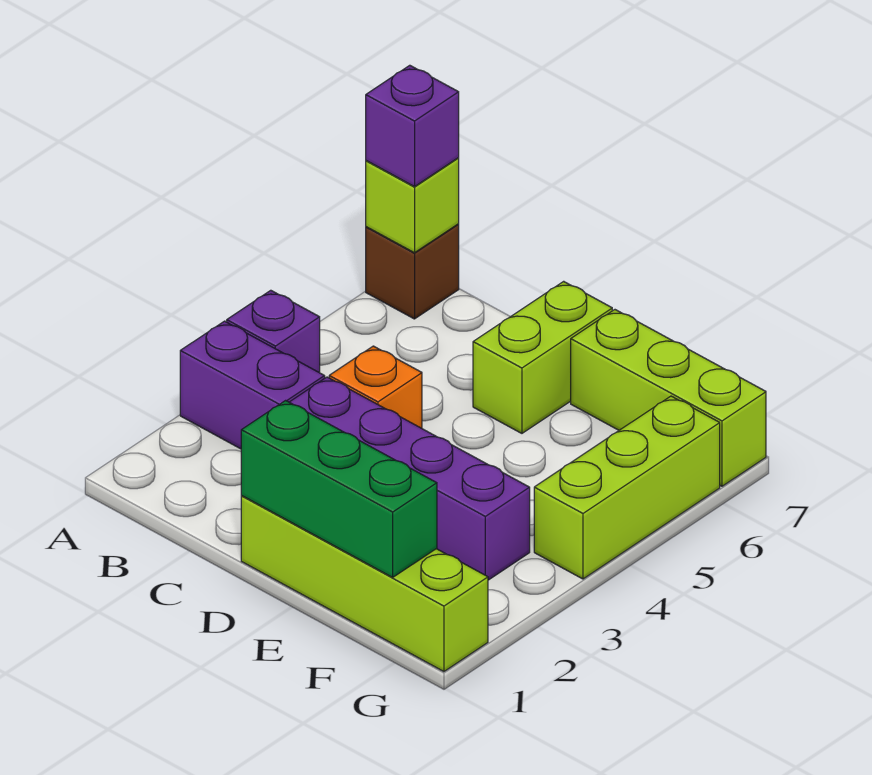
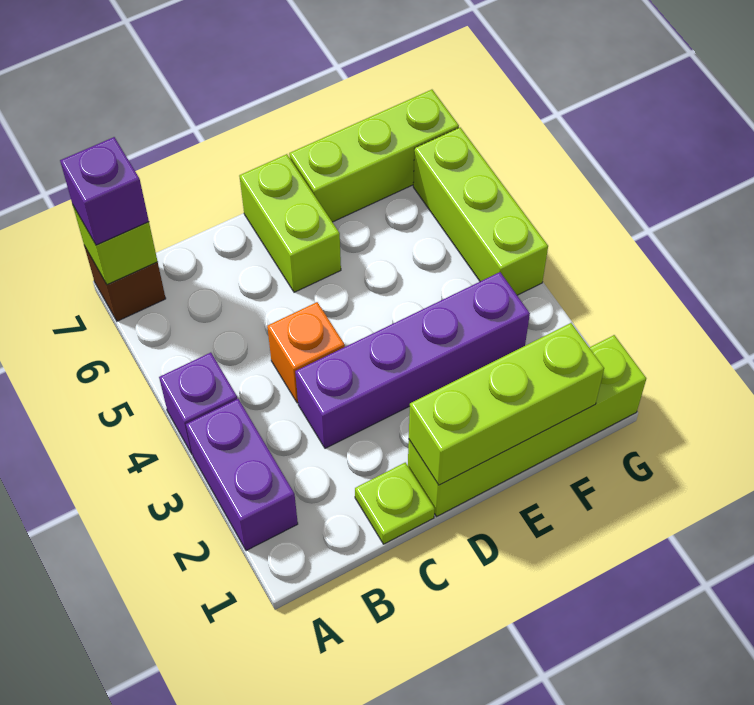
purple 1x2 brick [180,321,325,449] -> purple 1x2 brick turned to [186,399,298,551]
none -> lime 1x1 plate [355,463,435,544]
green 1x3 brick [241,401,437,577] -> lime 1x3 brick [409,323,604,485]

